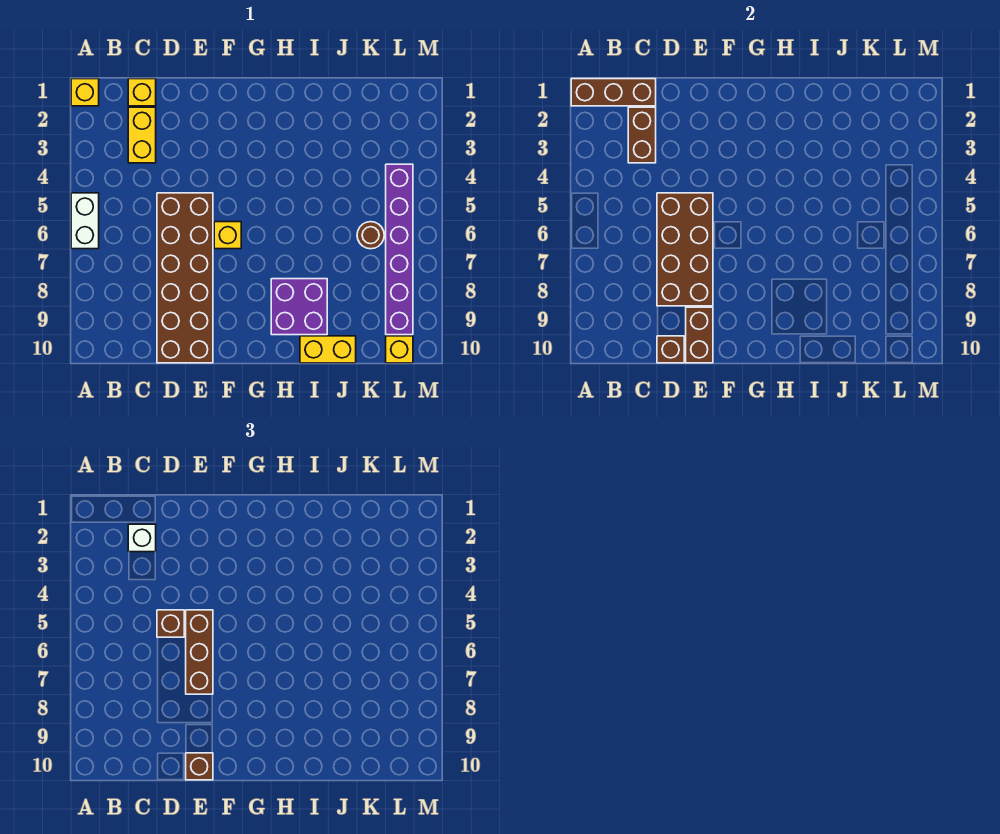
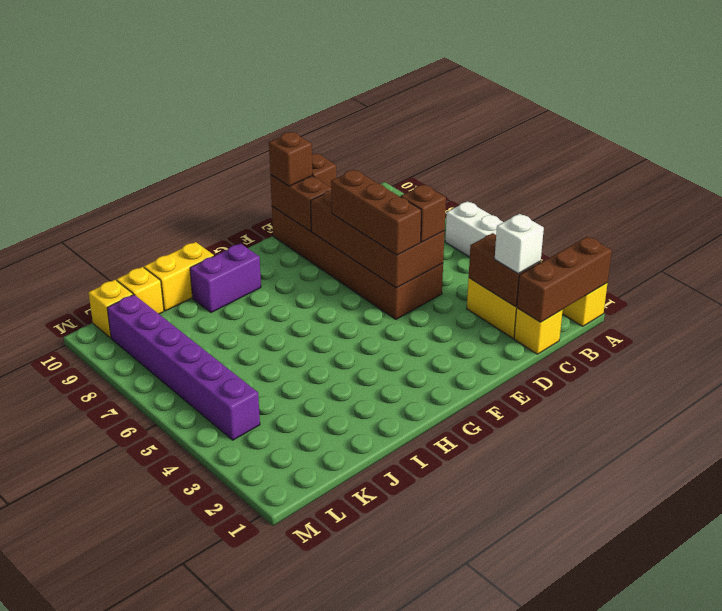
yellow 1x1 brick [214,222,241,249] -> yellow 1x1 brick moved to [117,267,164,314]
purple 2x2 brick [271,279,327,335] -> purple 1x2 brick [190,244,261,313]
brown 1x1 round brick [357,222,384,249] -> none

